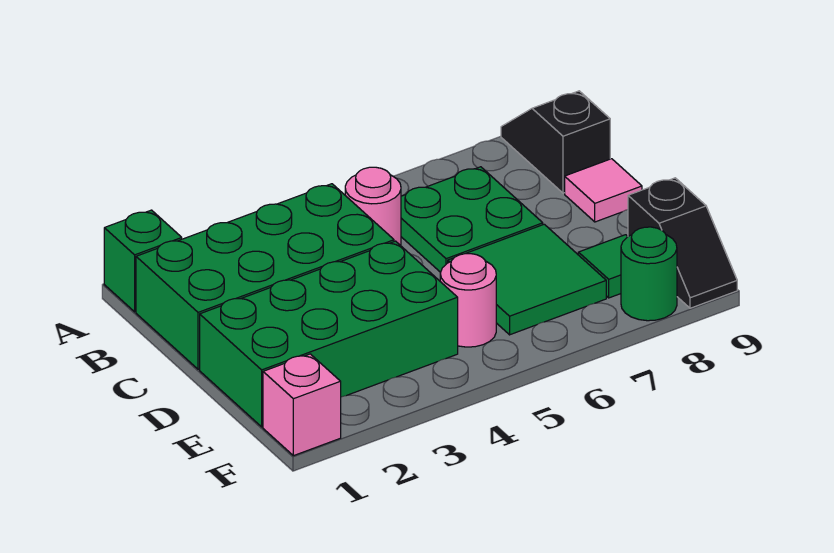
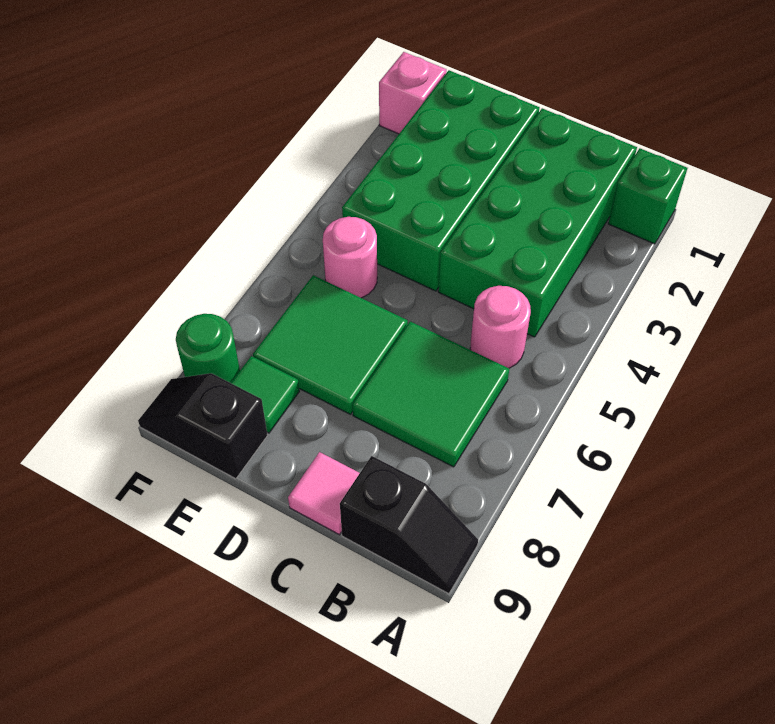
green 2x2 plate [401,167,543,272] -> green 2x2 tile [352,322,509,467]

